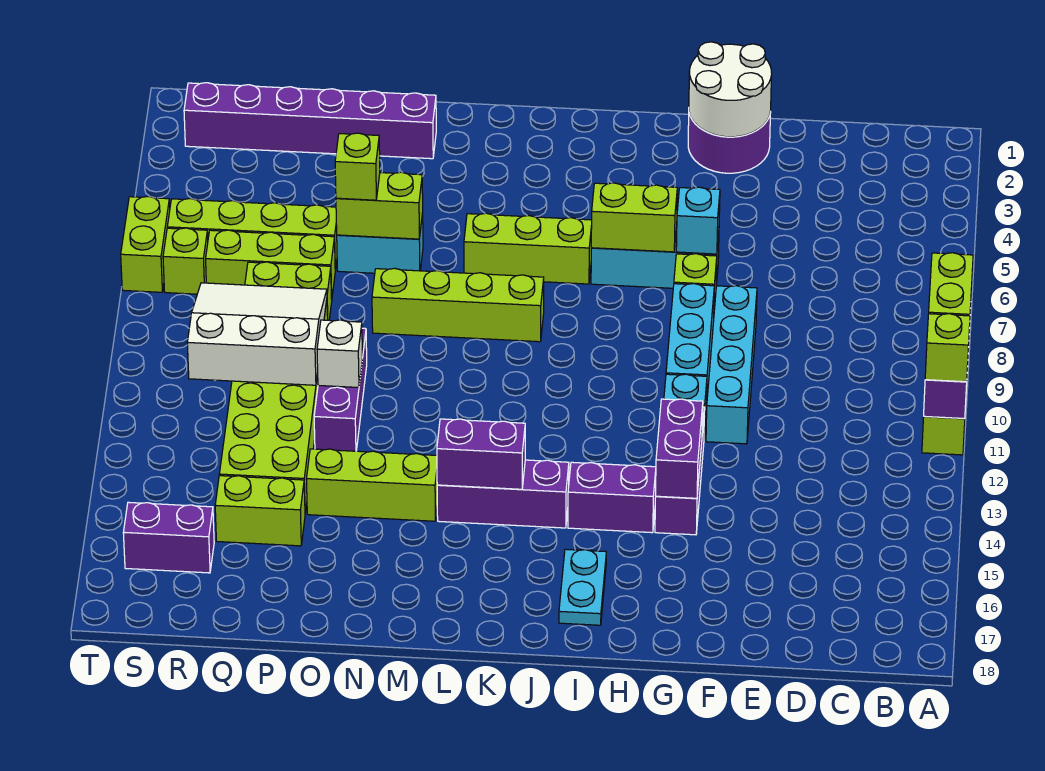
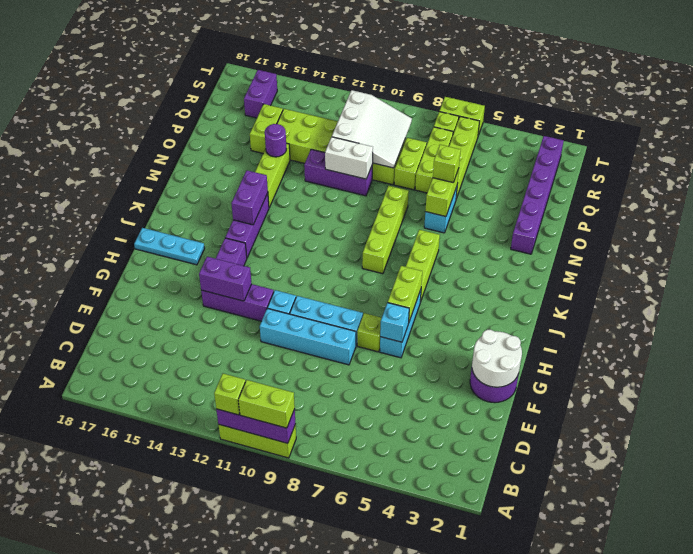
cyan 1x2 plate [559,549,606,625] -> cyan 1x3 plate [134,228,205,265]
white 1x1 brick [317,320,363,388] -> white 1x2 brick [325,137,373,179]
none -> purple 1x1 round brick [265,124,286,157]

